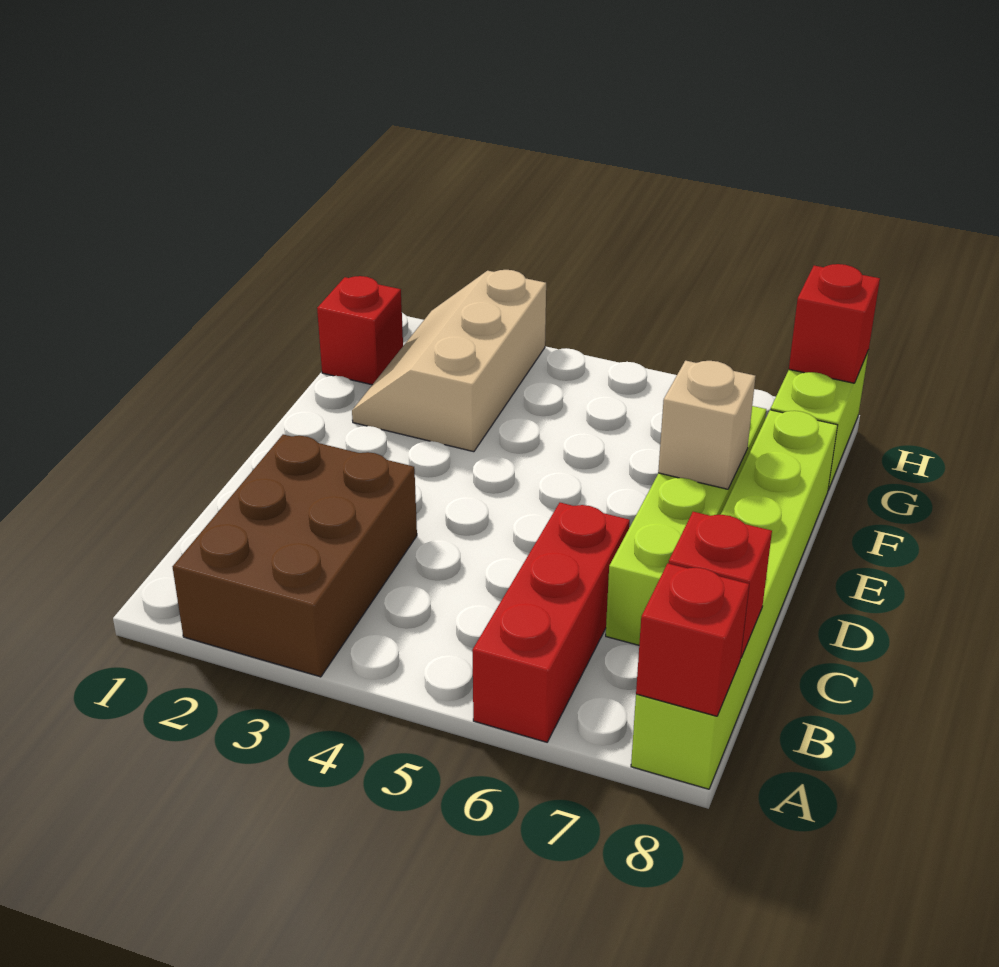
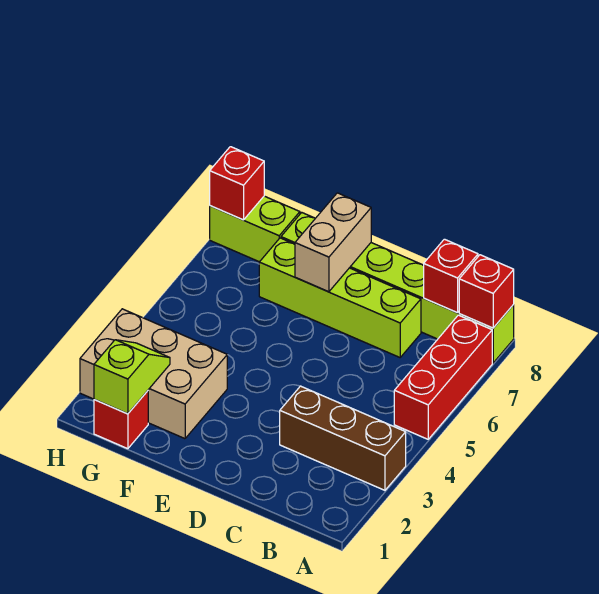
brown 2x3 brick [173,434,417,677] -> brown 1x3 brick [280,386,406,490]
red 1x3 brick [472,503,630,742] -> red 1x3 brick turned to [394,315,492,439]
tan 1x1 brick [658,361,756,489] -> tan 1x2 brick [295,193,371,292]
tan 2x3 slope [352,270,546,452] -> tan 2x3 brick [80,309,227,439]
none -> lime 1x2 slope [94,340,170,414]

